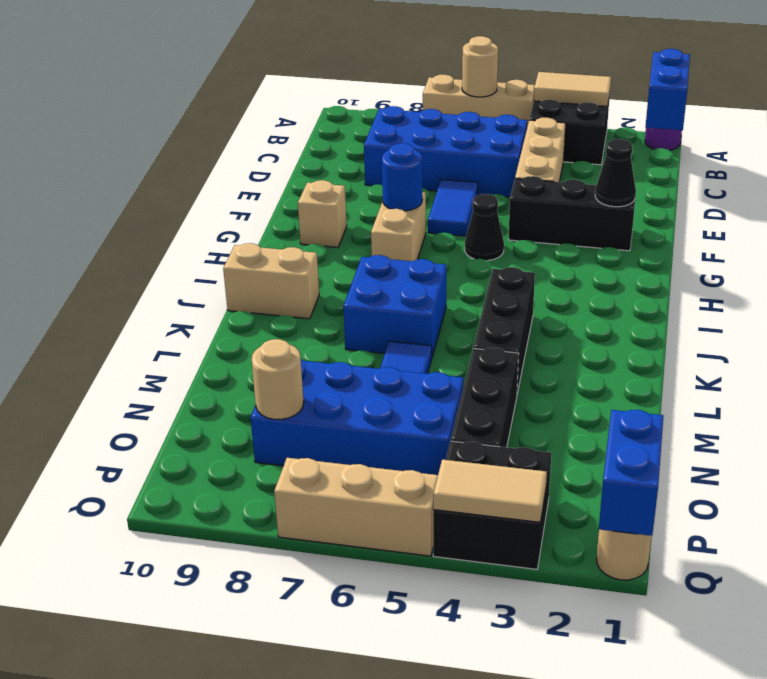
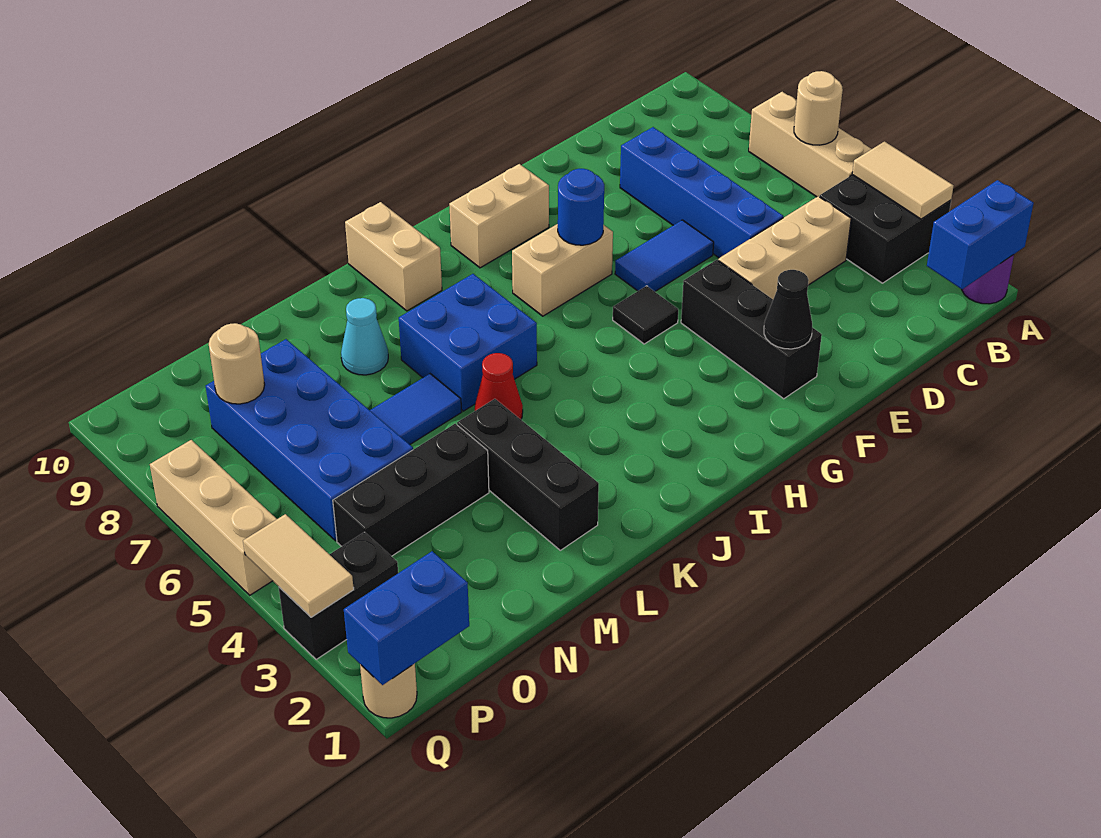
blue 2x4 brick [364,106,527,197] -> blue 1x4 brick [620,127,783,258]
black 1x1 cone [465,194,504,261] -> black 1x1 tile [613,286,678,344]
tan 1x1 brick [298,180,347,247] -> tan 1x2 brick [449,164,549,268]
black 1x3 brick [473,267,535,394] -> black 1x3 brick turned to [457,399,599,550]
none -> red 1x1 cone [475,353,523,419]
none -> cyan 1x1 cone [341,298,388,375]
black 2x2 brick [433,441,551,569] -> black 1x2 brick [279,532,398,660]

